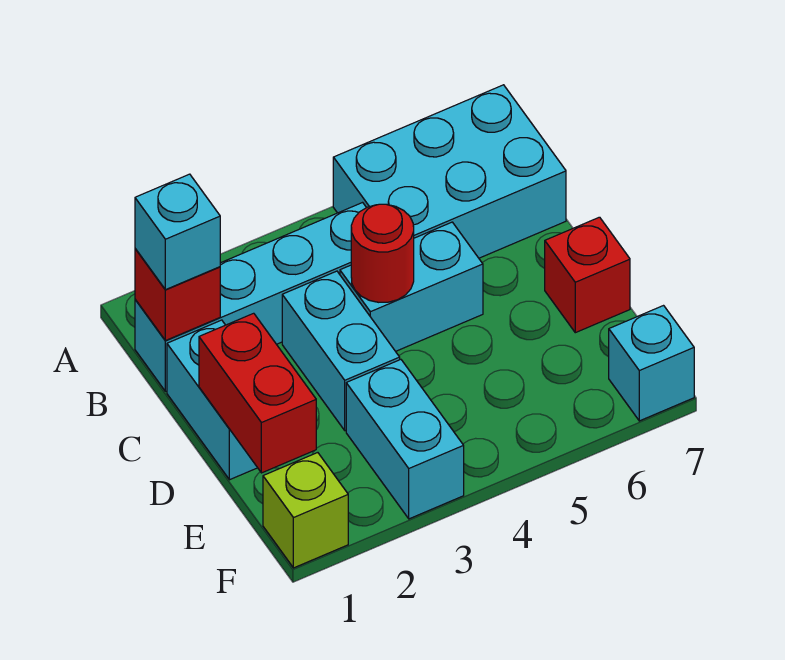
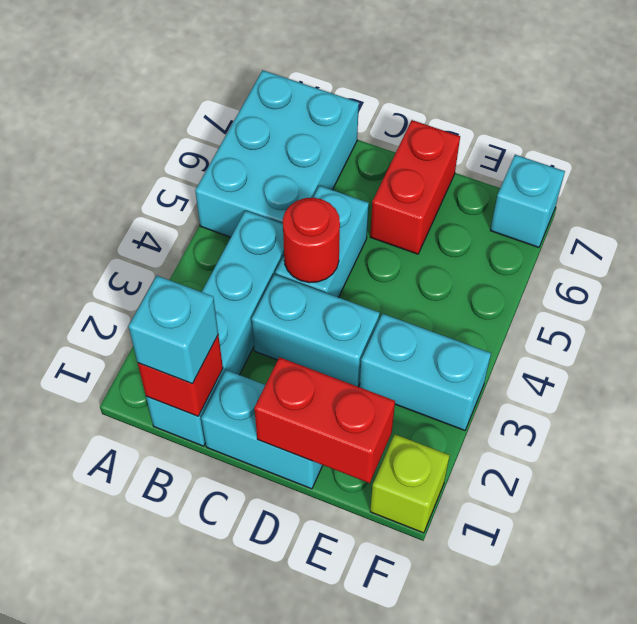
red 1x1 brick [545,217,630,333] -> red 1x2 brick [370,120,460,254]

